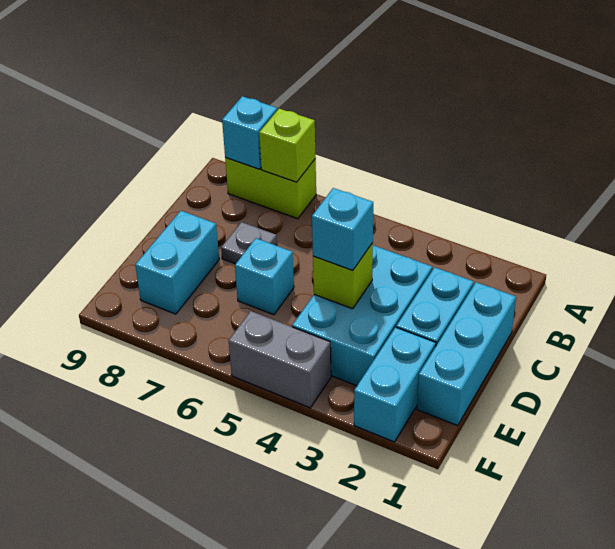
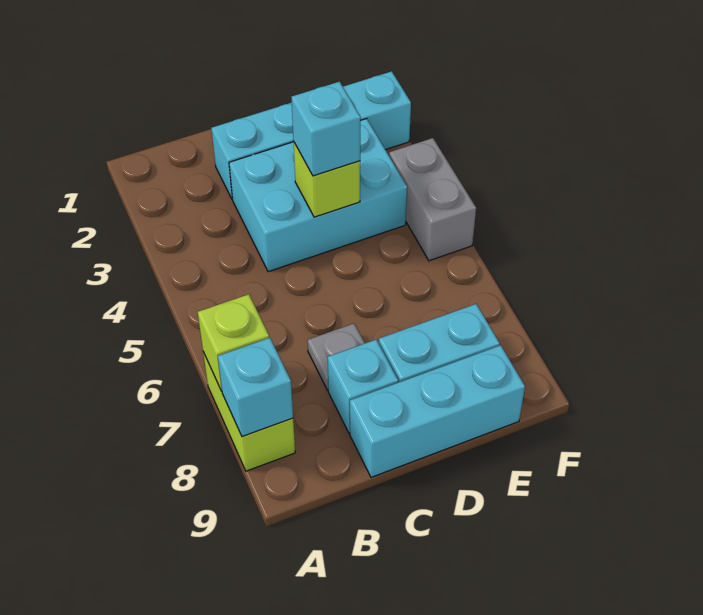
cyan 1x3 brick [417,282,516,426] -> cyan 1x3 brick moved to [350,345,525,477]
cyan 1x1 brick [235,238,294,315] -> cyan 1x1 brick moved to [328,340,398,433]

